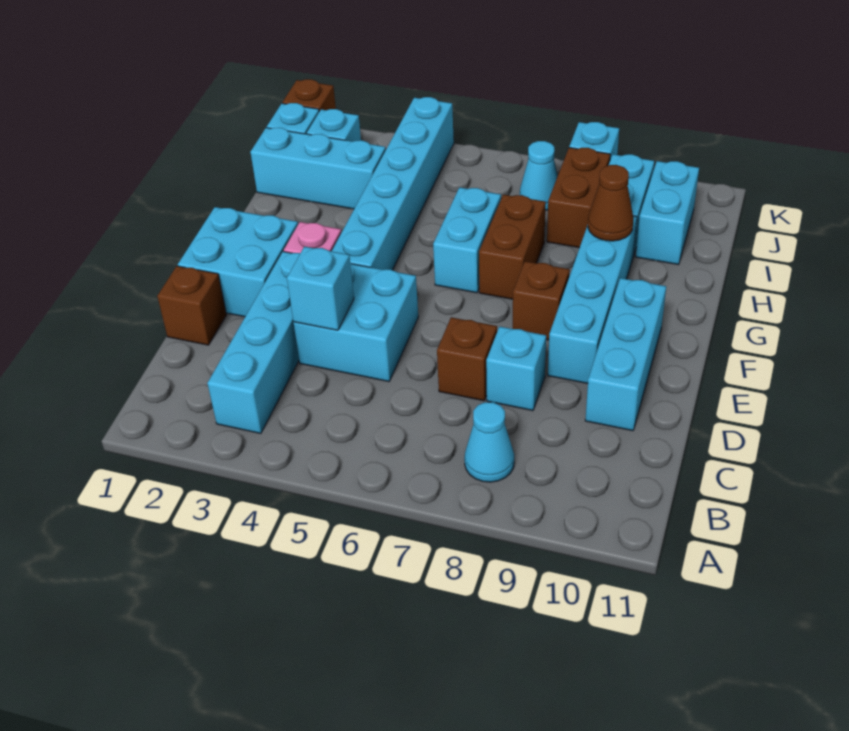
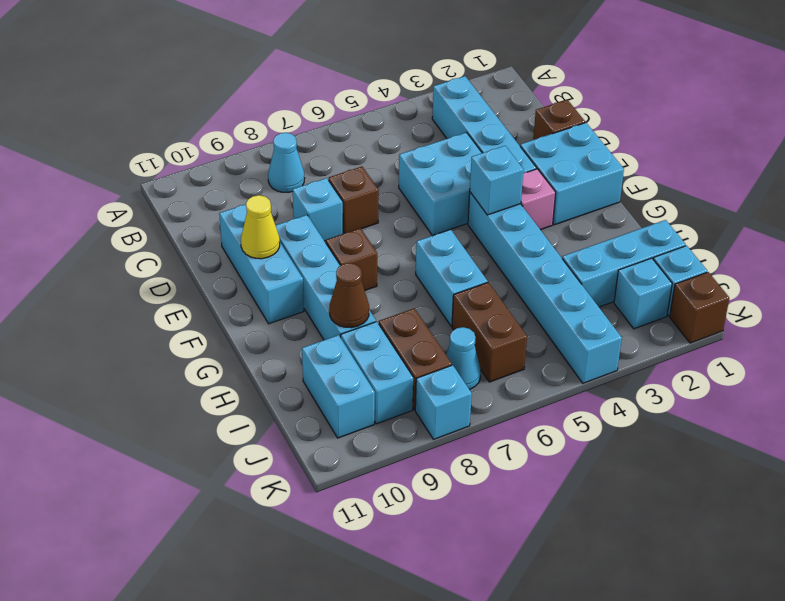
cyan 1x1 brick [287,247,354,330] -> cyan 1x1 brick moved to [470,146,524,215]
none -> yellow 1x1 cone [241,195,280,259]
brown 1x2 brick [479,195,546,299] -> brown 1x2 brick moved to [452,282,527,382]

